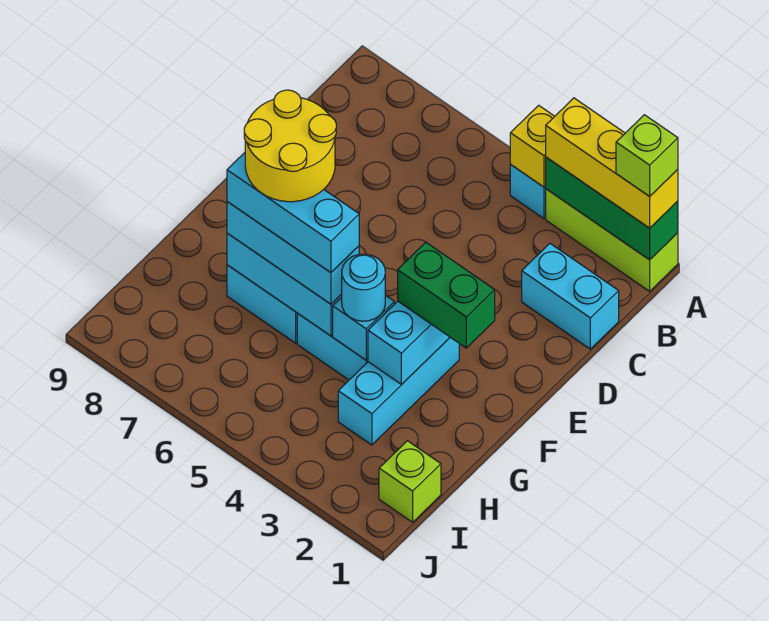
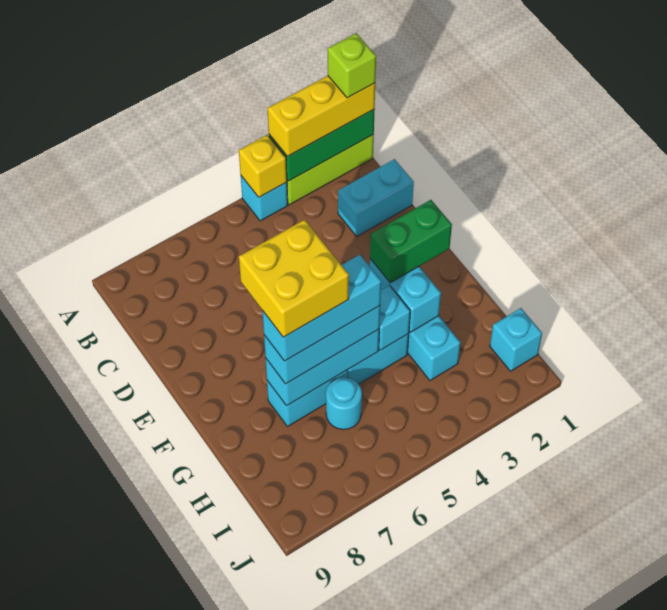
yellow 2x2 round brick [244,90,336,202] -> yellow 2x2 brick [239,220,349,337]
cyan 1x1 round brick [342,254,385,321] -> cyan 1x1 round brick moved to [326,377,362,429]
lime 1x1 brick [379,441,441,522] -> cyan 1x1 brick [490,308,542,371]

